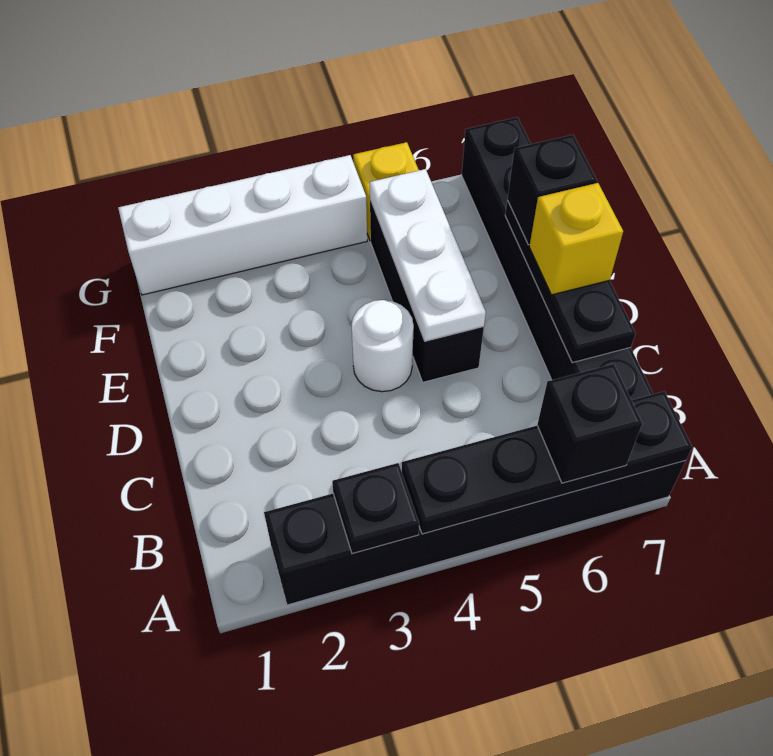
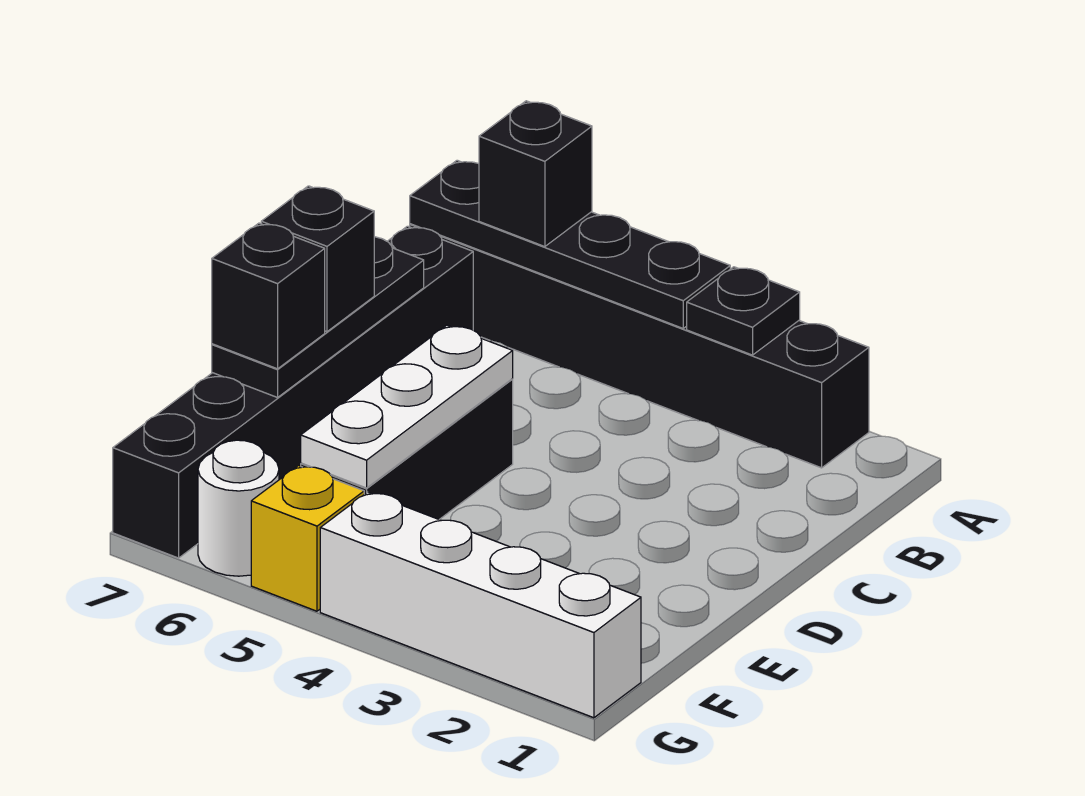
white 1x1 round brick [352,300,414,392] -> white 1x1 round brick moved to [198,440,279,576]
yellow 1x1 brick [529,183,623,295] -> black 1x1 brick [261,186,374,332]

